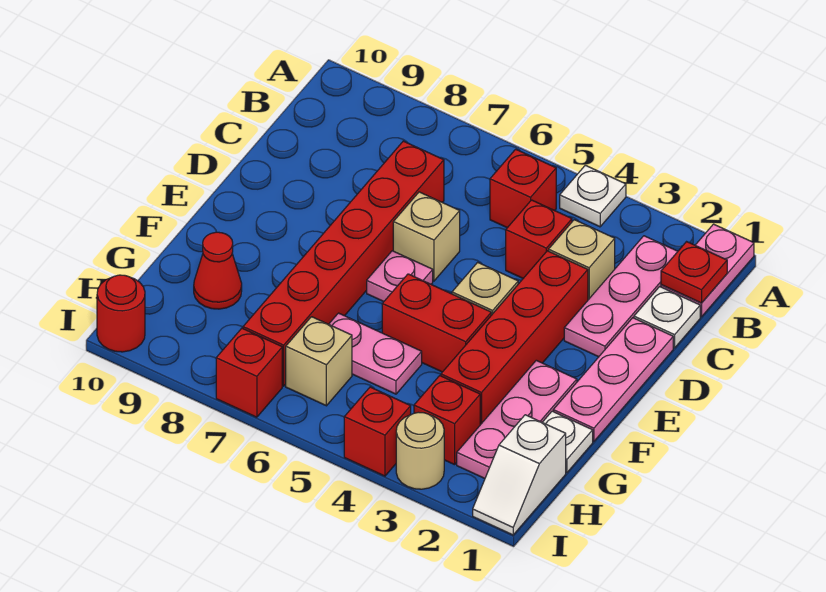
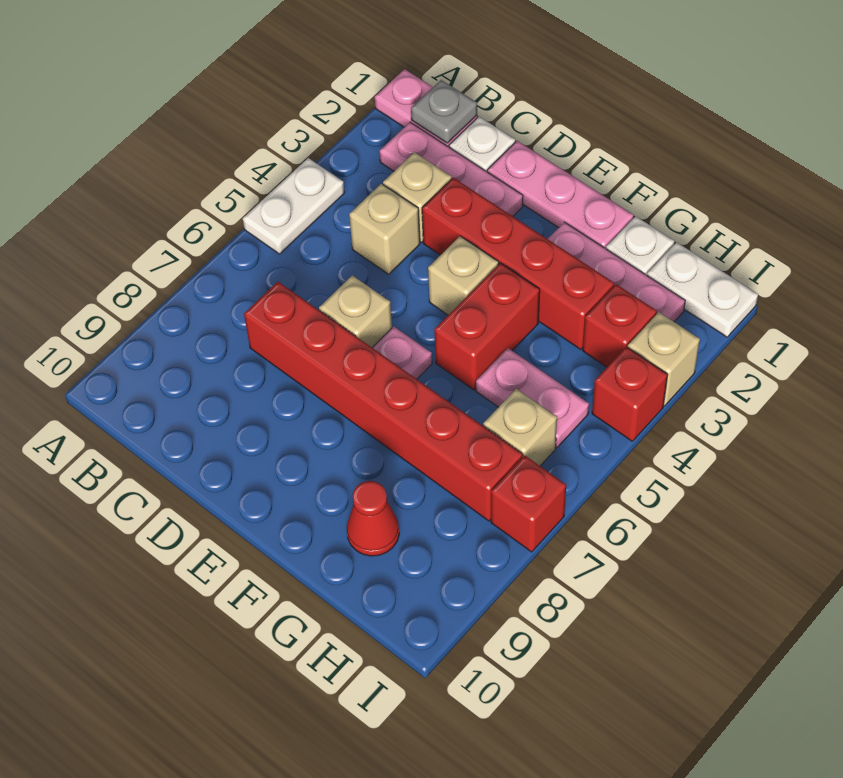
white 1x1 plate [560,165,626,227] -> white 1x2 plate [243,158,345,254]
red 1x1 plate [661,242,727,303] -> grey 1x1 plate [411,80,477,143]
red 1x1 brick [490,149,556,228] -> none
red 1x1 brick [506,200,572,278] -> tan 1x1 brick [349,184,420,274]
pink 1x2 plate [329,313,422,394] -> pink 1x2 plate turned to [476,348,589,448]
white 1x2 slope [473,415,566,535] -> white 1x2 plate [647,242,758,337]
tan 1x1 round brick [396,412,444,489] -> tan 1x1 brick [628,312,700,406]
red 1x1 round brick [97,275,145,352] -> none

